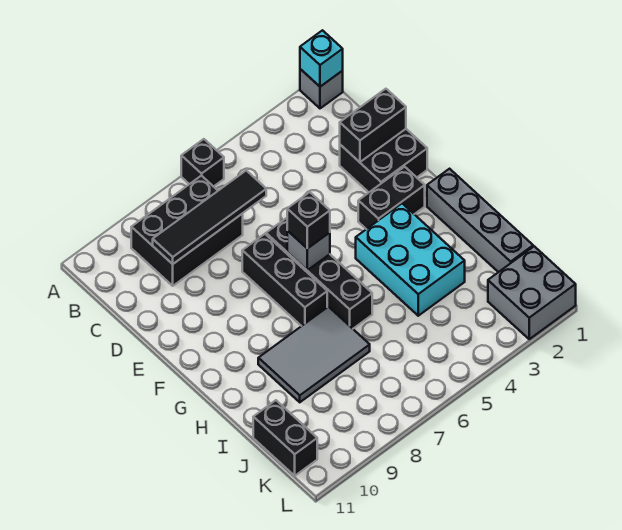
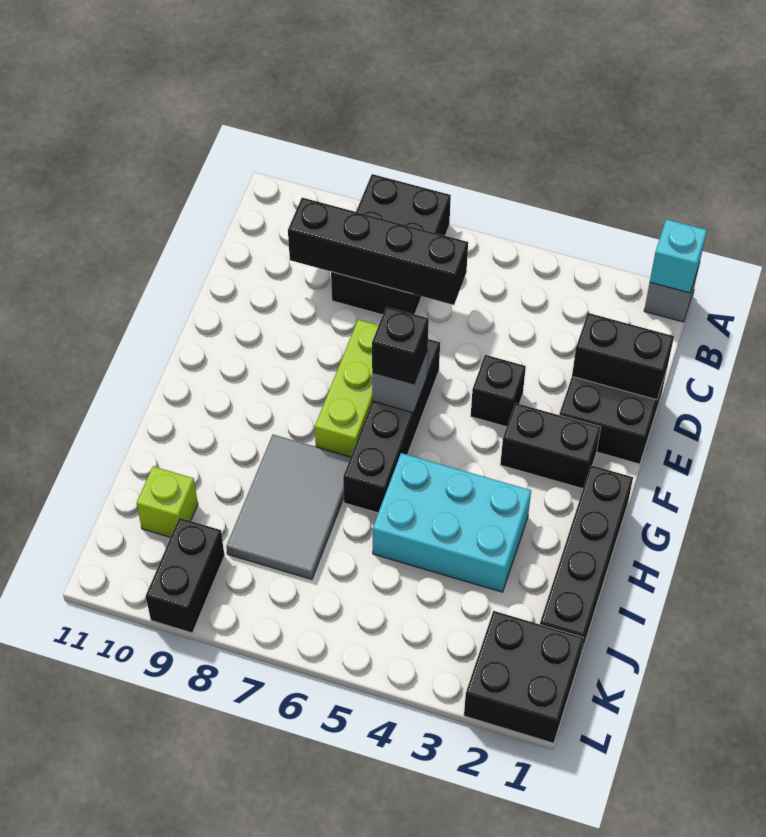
black 1x1 brick [181,139,224,187] -> black 1x1 brick moved to [471,355,526,427]
black 2x3 brick [131,176,243,286] -> black 2x3 brick turned to [331,174,451,315]
black 1x4 tile [153,170,266,264] -> black 1x4 brick [288,198,468,305]
black 1x3 brick [242,234,327,326] -> lime 1x3 brick [315,320,378,457]
grey 1x4 brick [427,169,533,272] -> black 1x4 brick [540,465,633,657]
cyan 2x3 brick [356,204,465,316] -> cyan 2x3 brick turned to [372,453,531,592]
grey 2x3 tile [258,307,370,402] -> grey 2x3 tile turned to [226,435,351,579]
none -> lime 1x1 brick [137,466,198,537]
black 1x2 brick [253,400,317,476] -> black 1x2 brick moved to [146,518,225,633]
grey 2x2 brick [488,246,576,339] -> black 2x2 brick [464,611,584,743]

